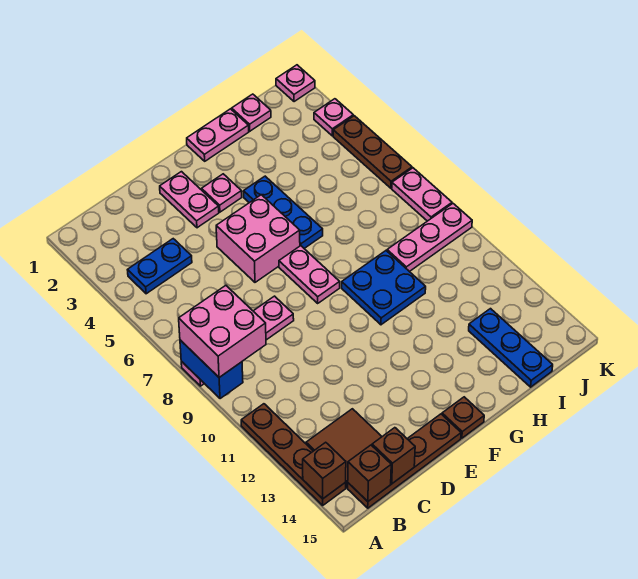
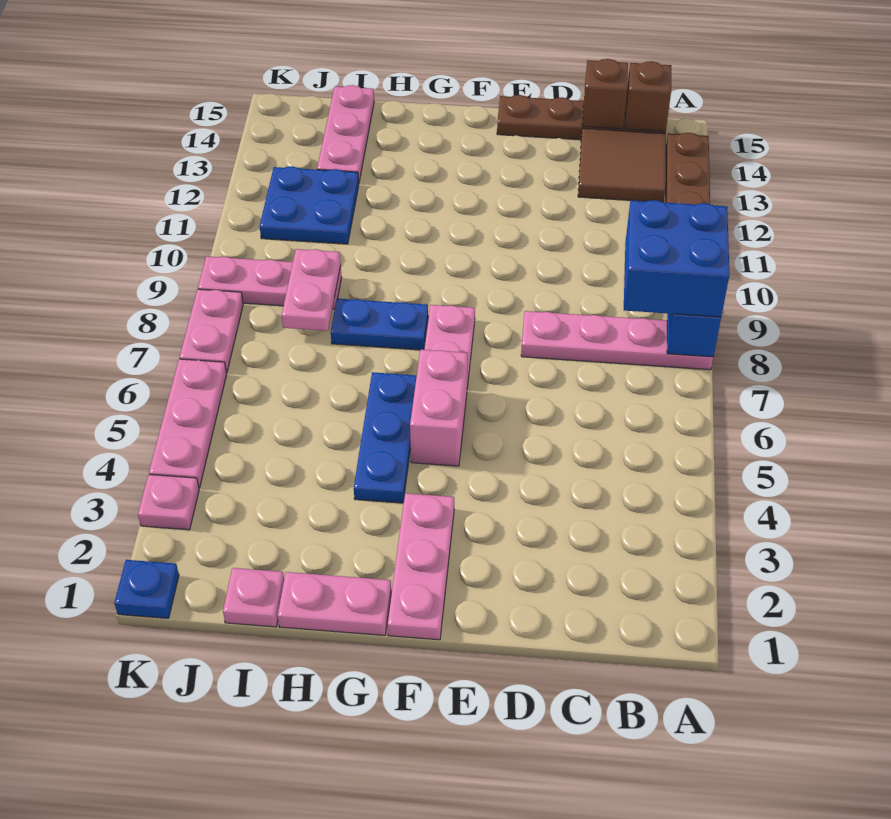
pink 2x2 brick [179,285,266,377] -> blue 2x2 brick [624,200,729,317]
brown 1x1 brick [303,442,346,499] -> none
blue 1x2 plate [128,239,192,294] -> blue 1x2 plate moved to [331,299,428,350]
pink 1x2 plate [160,172,219,228] -> pink 1x2 plate moved to [282,249,341,331]
pink 2x2 brick [216,195,300,282] -> pink 1x2 brick [410,350,468,466]
pink 1x1 plate [202,174,242,212] -> pink 1x3 plate [387,493,454,640]
brown 1x1 plate [442,397,484,438] -> none
blue 2x2 plate [342,251,426,325] -> blue 2x2 plate moved to [260,166,359,244]
blue 1x3 plate [469,309,553,387] -> pink 1x3 plate [317,85,374,181]
pink 1x1 plate [276,65,315,102] -> blue 1x1 plate [114,560,179,618]
brown 1x3 plate [333,116,412,188] -> pink 1x3 plate [149,359,227,488]

